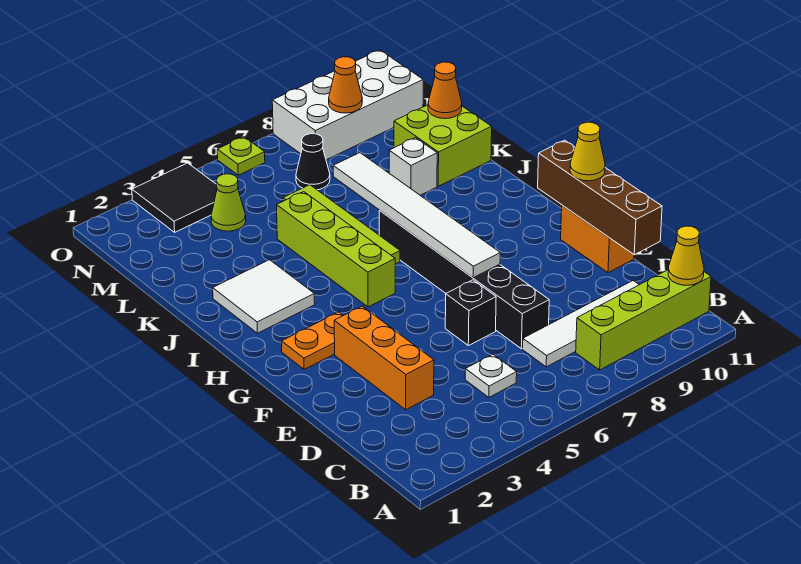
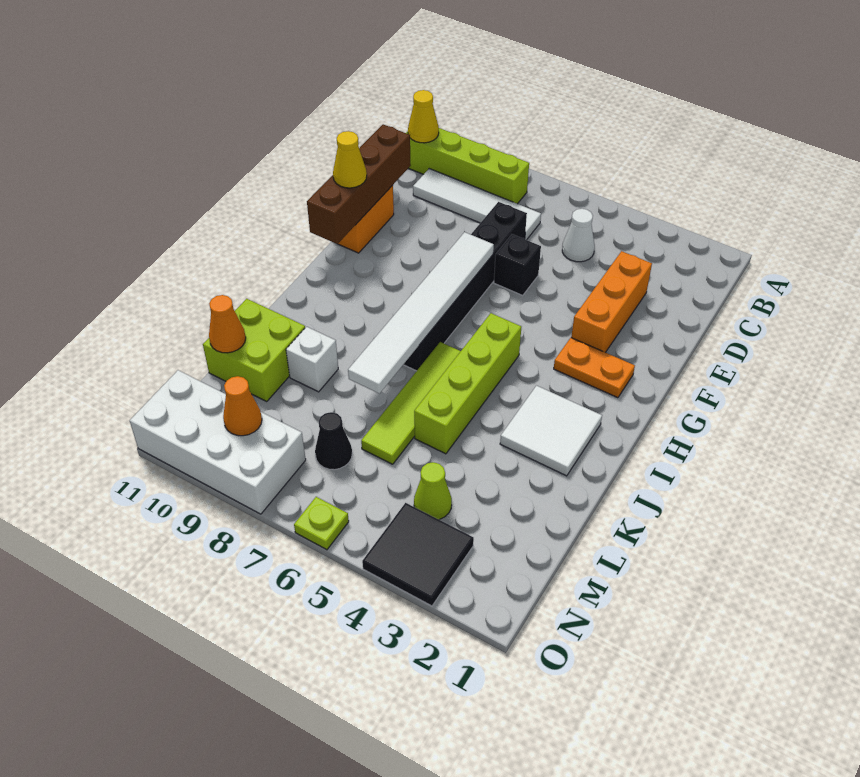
white 1x1 plate [465,354,517,397] -> white 1x1 cone [562,209,595,262]

